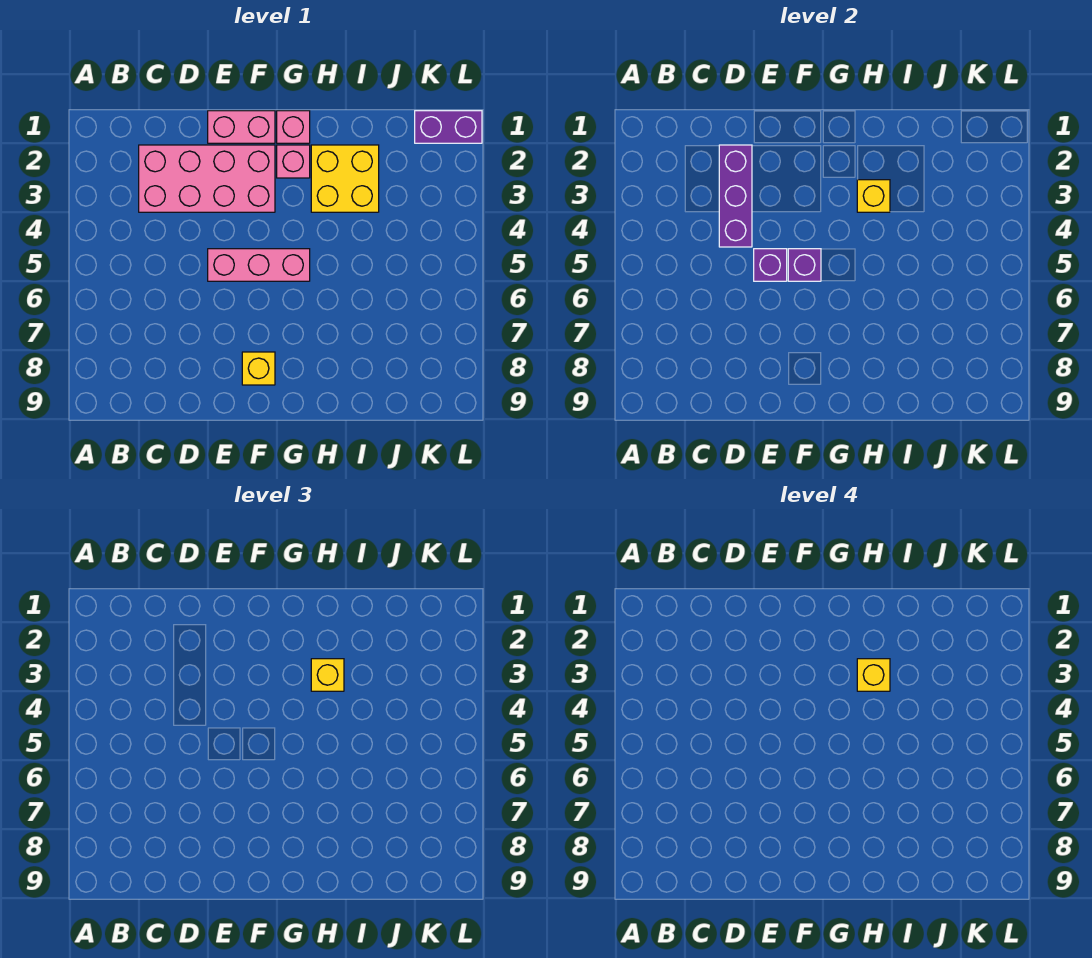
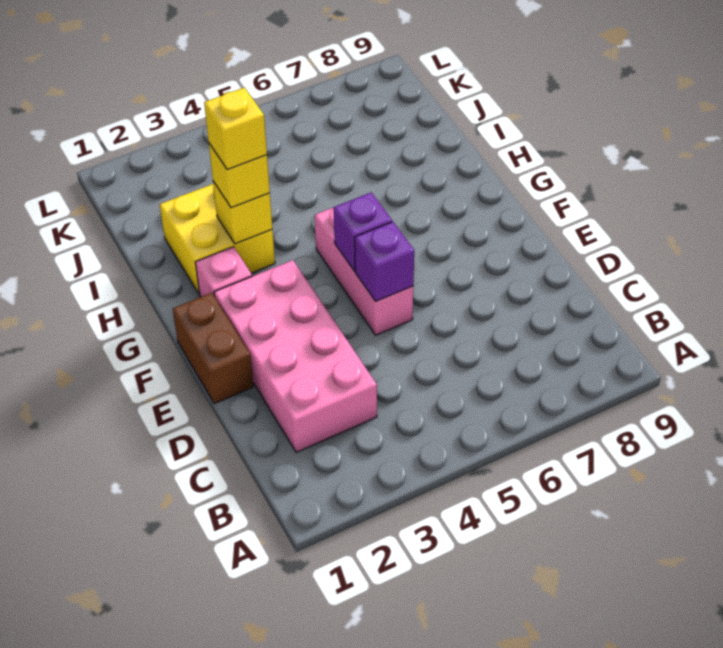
purple 1x3 brick [719,145,752,247] -> none
pink 1x2 brick [208,111,275,143] -> brown 1x2 brick [173,293,253,404]
yellow 1x1 brick [242,352,275,385] -> none
pink 1x1 brick [277,111,310,143] -> none
purple 1x2 brick [415,111,482,143] -> none

